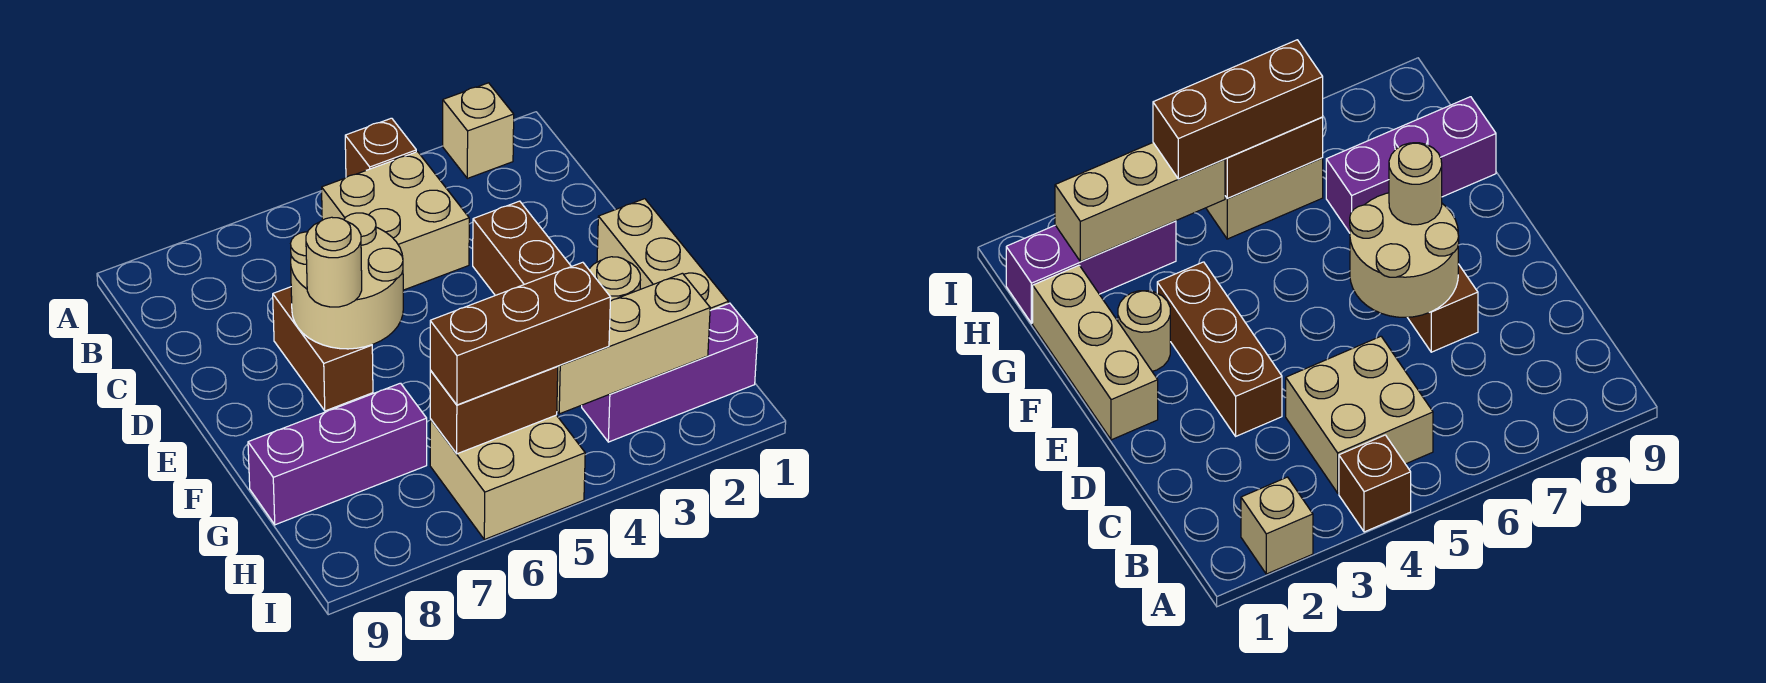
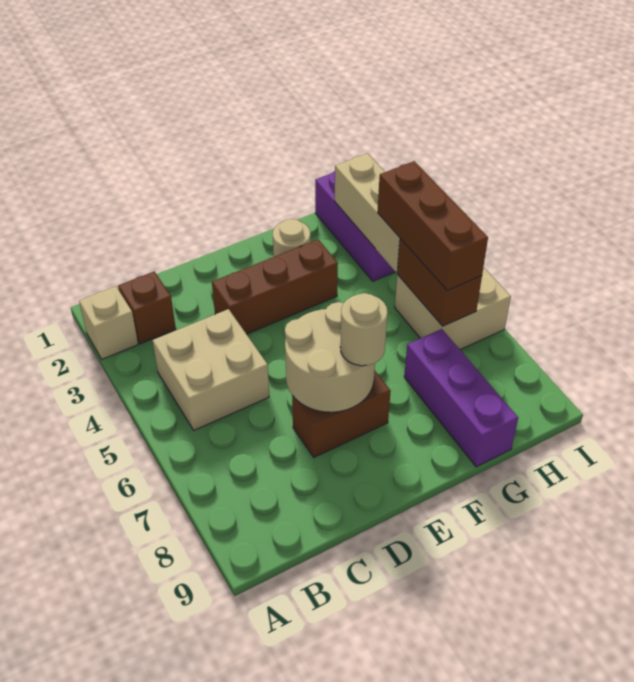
brown 1x1 brick [345,118,416,177] -> brown 1x1 brick moved to [118,271,176,344]
tan 1x3 brick [597,199,728,311] -> none

